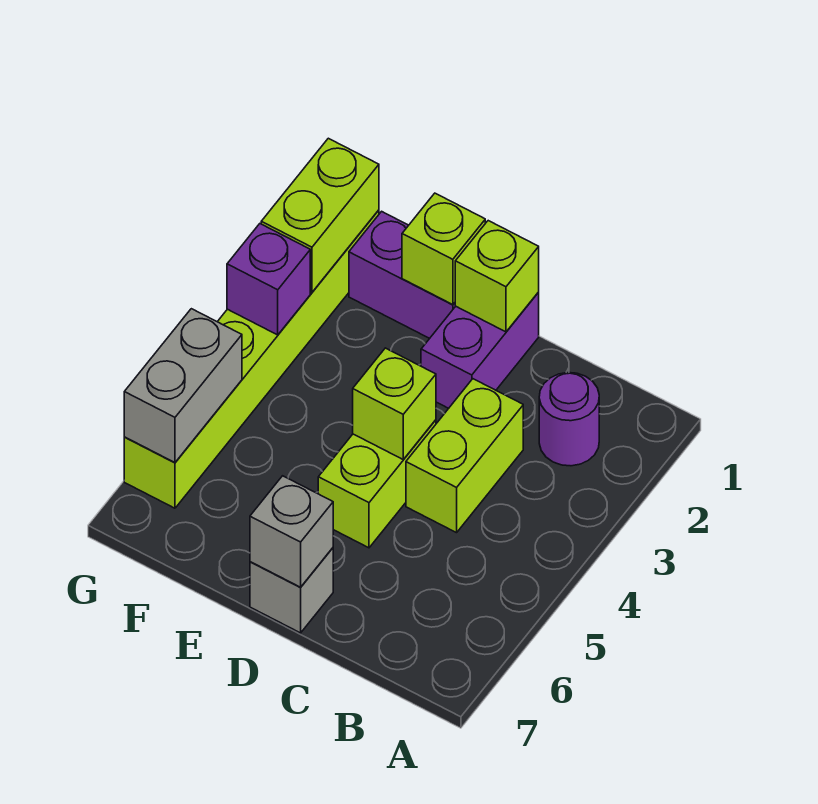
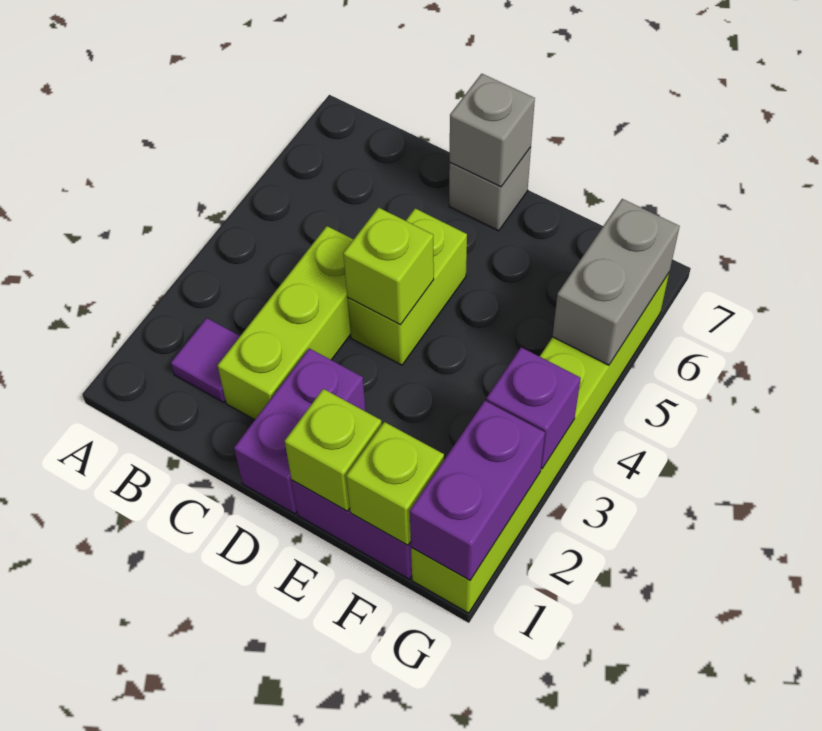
purple 1x1 round brick [539,373,599,466] -> purple 1x1 tile [171,318,240,402]
lime 1x2 brick [406,379,523,533] -> lime 1x3 brick [218,226,353,420]
lime 1x1 brick [455,221,539,332] -> lime 1x1 brick moved to [346,422,444,545]
lime 1x2 brick [261,138,379,292] -> purple 1x2 brick [410,401,545,580]

